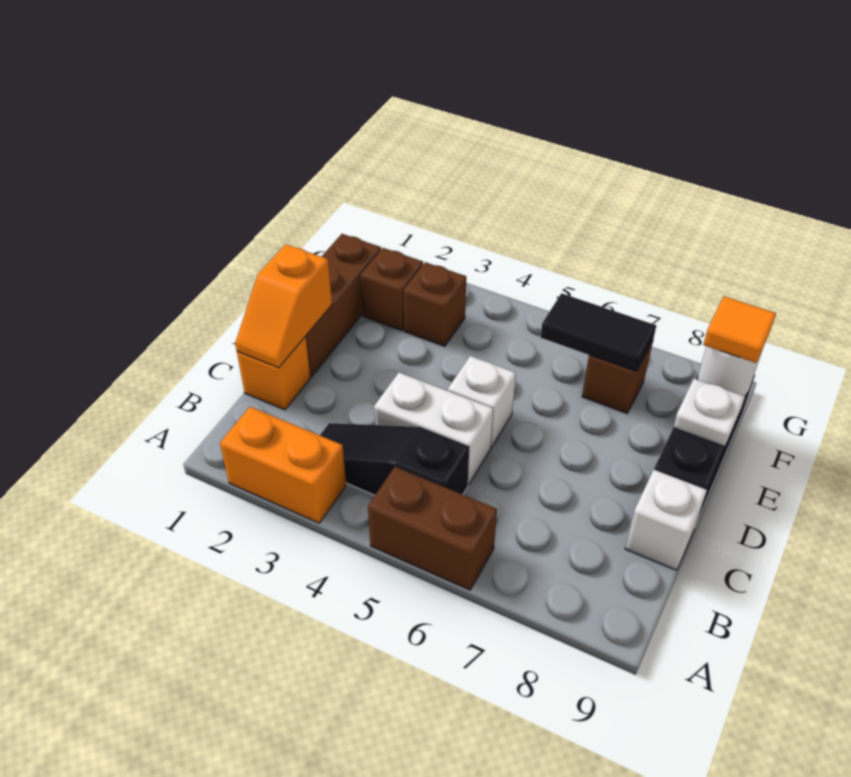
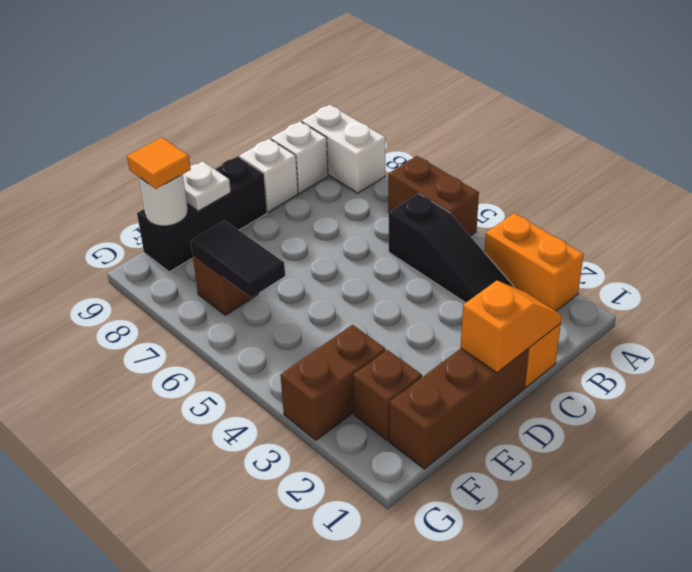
white 1x2 brick [374,372,493,485] -> white 1x2 brick moved to [302,105,385,193]
white 1x1 brick [448,356,516,448] -> white 1x1 brick moved to [271,121,328,193]
brown 1x1 brick [403,262,466,346] -> brown 1x2 brick [280,325,386,440]

